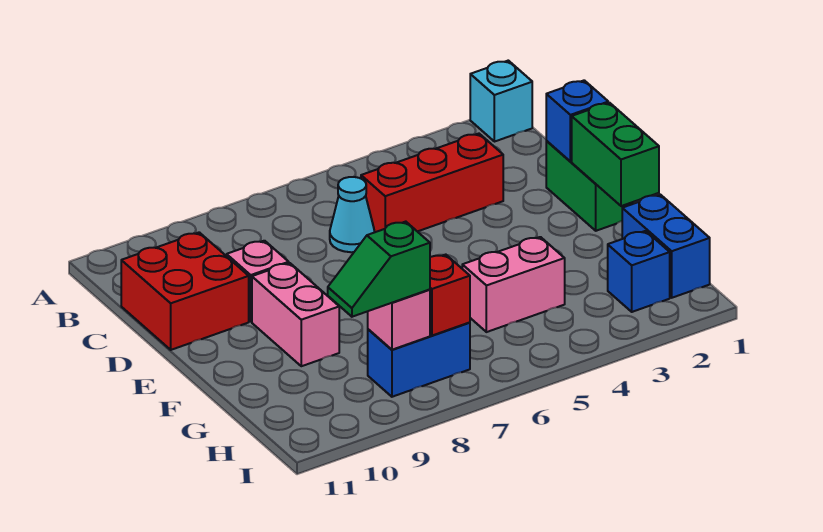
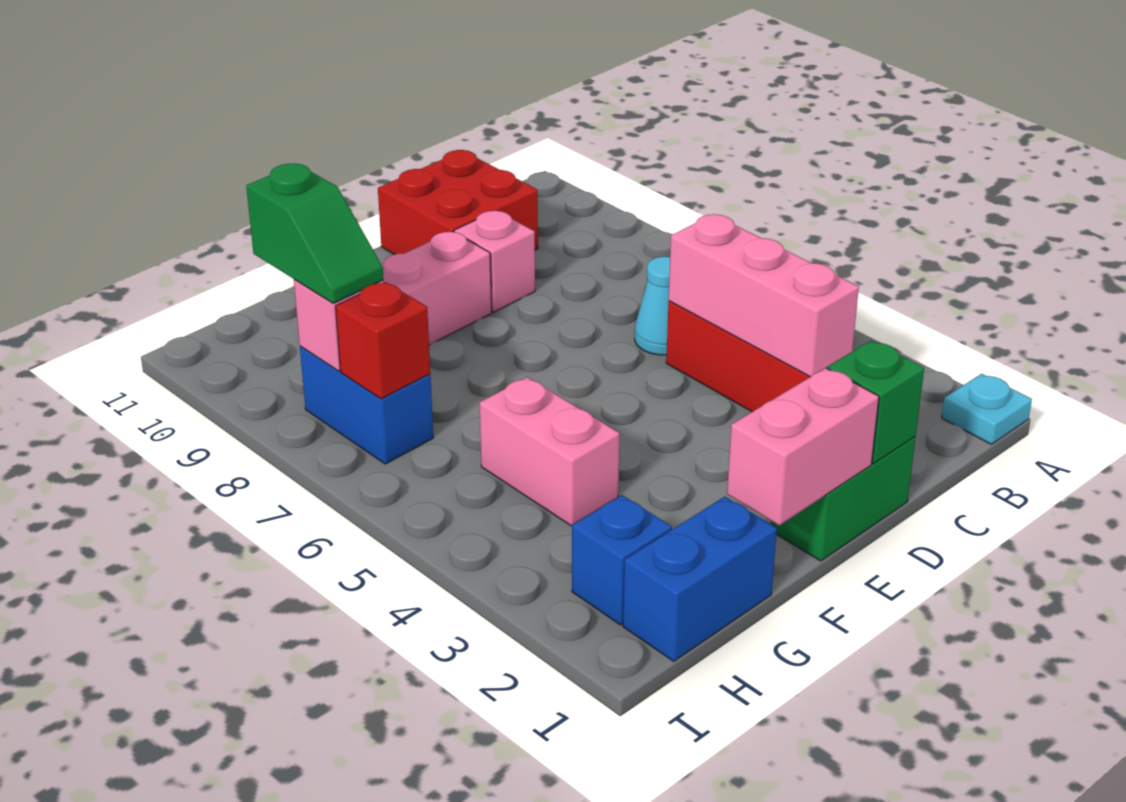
cyan 1x1 brick [470,61,532,142] -> cyan 1x1 plate [942,374,1032,444]
none -> pink 1x3 brick [669,214,859,377]
blue 1x1 brick [546,80,608,161] -> green 1x1 brick [827,341,924,464]
green 1x2 brick [572,103,659,206] -> pink 1x2 brick [727,368,879,525]
green 1x2 slope [328,222,430,317] -> green 1x2 slope turned to [246,163,384,303]

